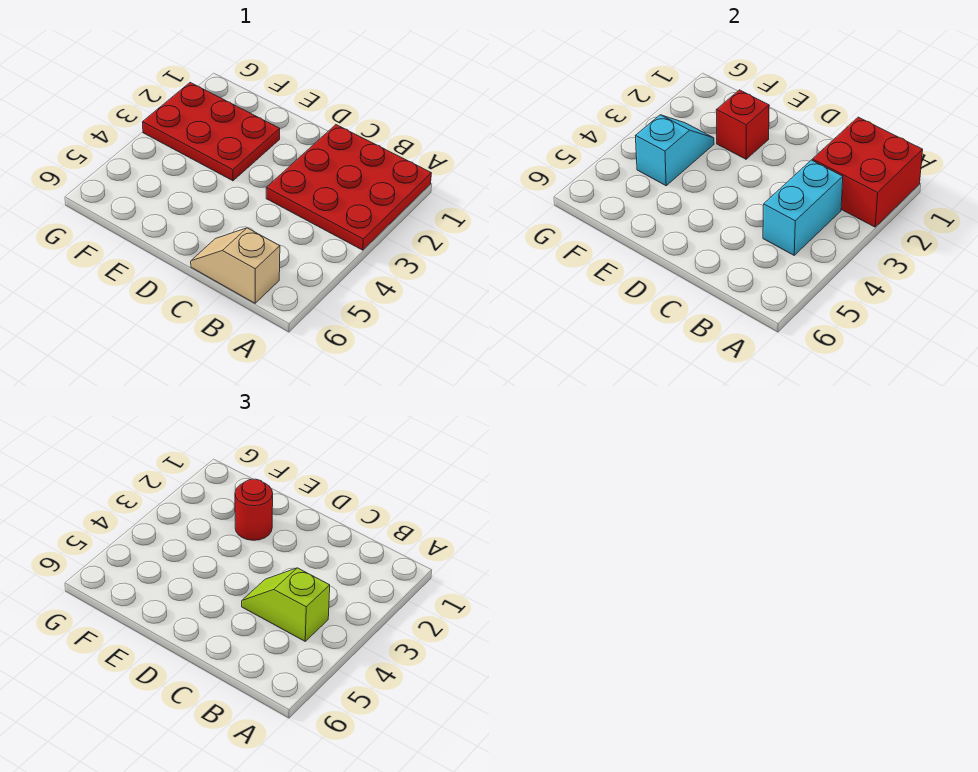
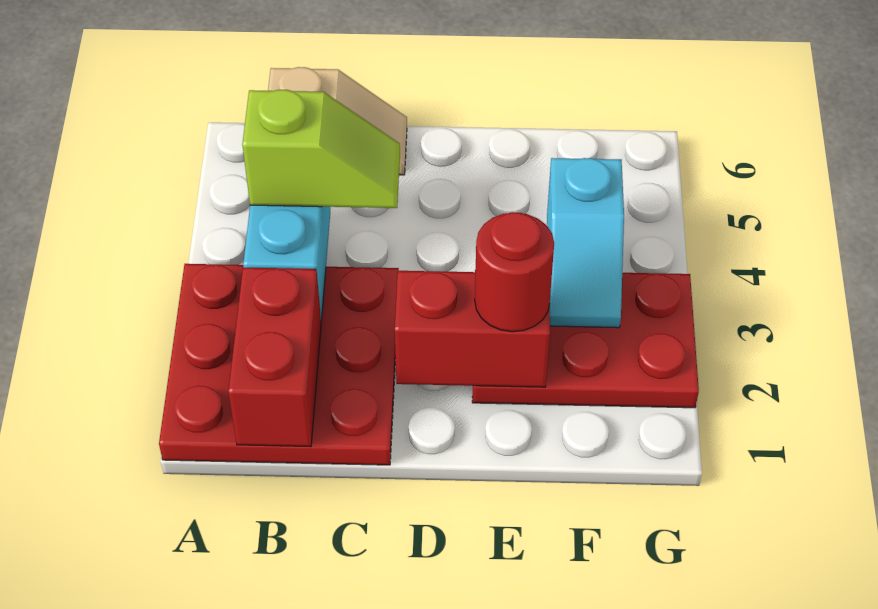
red 2x2 brick [812,117,923,227] -> red 1x2 brick [228,267,321,447]
red 1x1 brick [716,90,769,159] -> red 1x2 brick [395,271,550,387]

